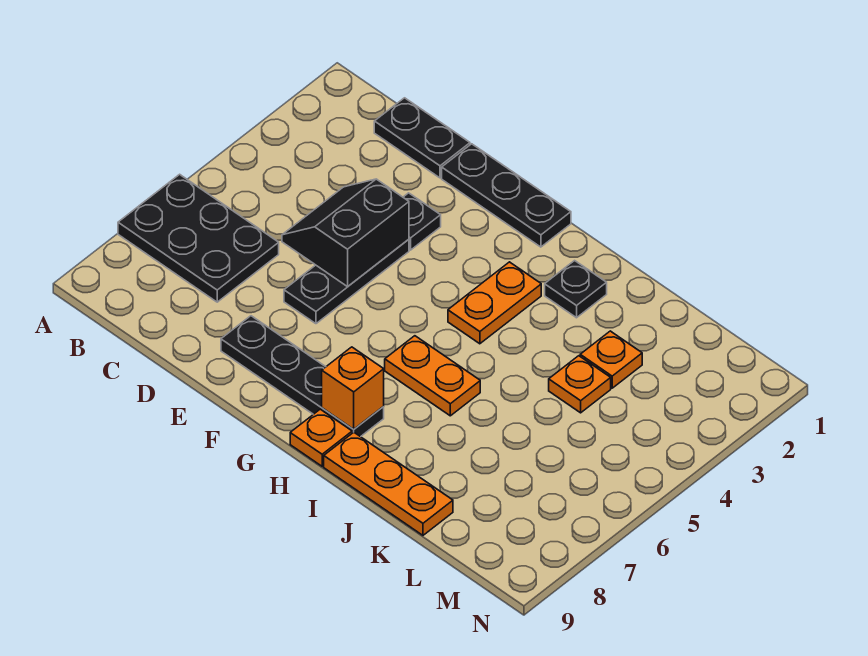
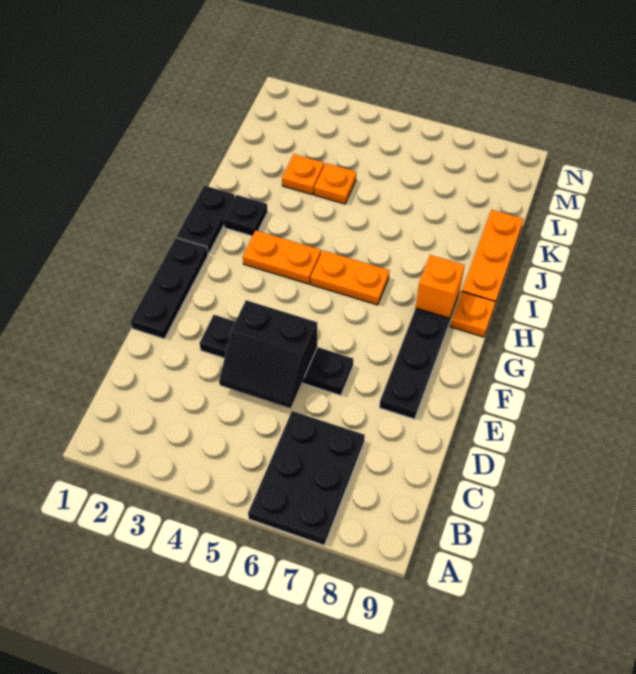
black 1x2 plate [374,98,470,178] -> black 1x2 plate moved to [176,185,235,254]
orange 1x2 plate [385,336,480,416] -> orange 1x2 plate turned to [311,251,389,305]

